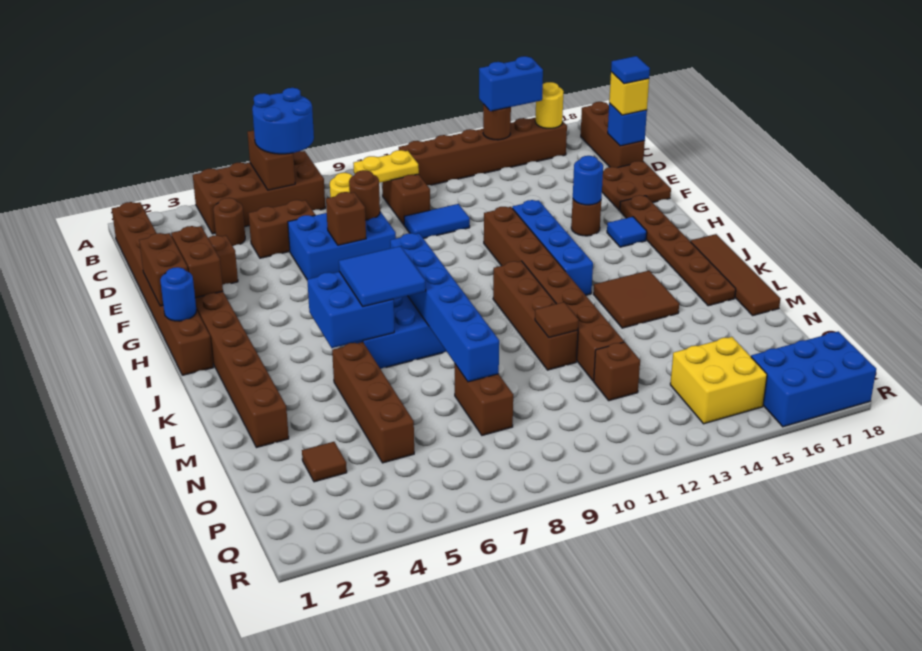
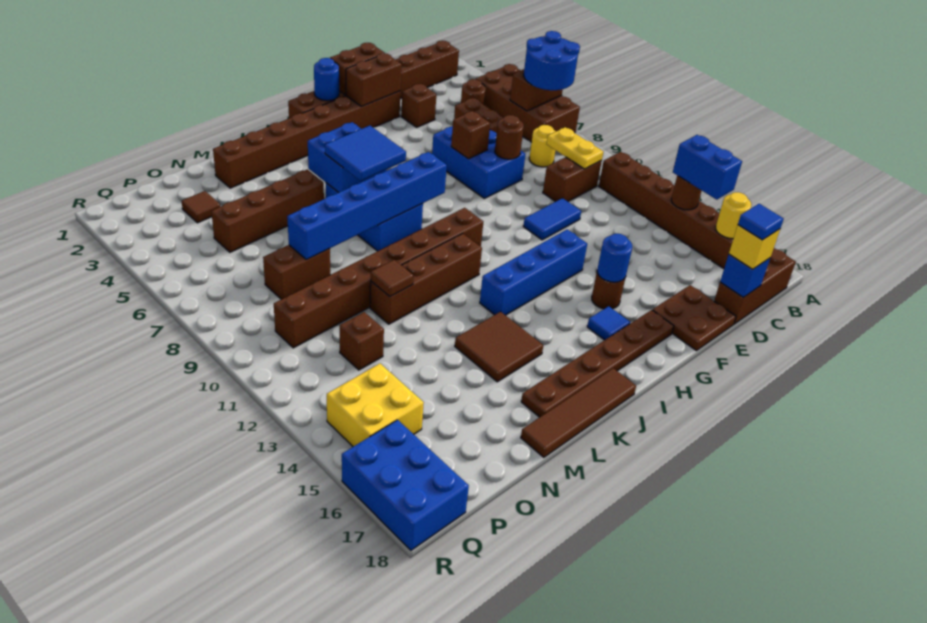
blue 1x2 tile [404,204,470,239] -> blue 1x2 tile turned to [523,198,581,240]
brown 1x8 brick [484,207,624,381] -> brown 1x8 brick moved to [274,208,483,348]

